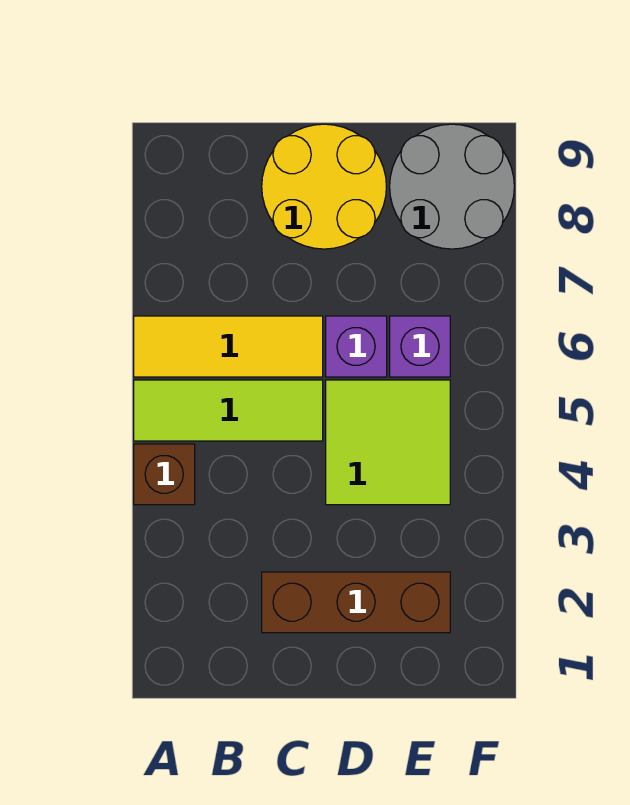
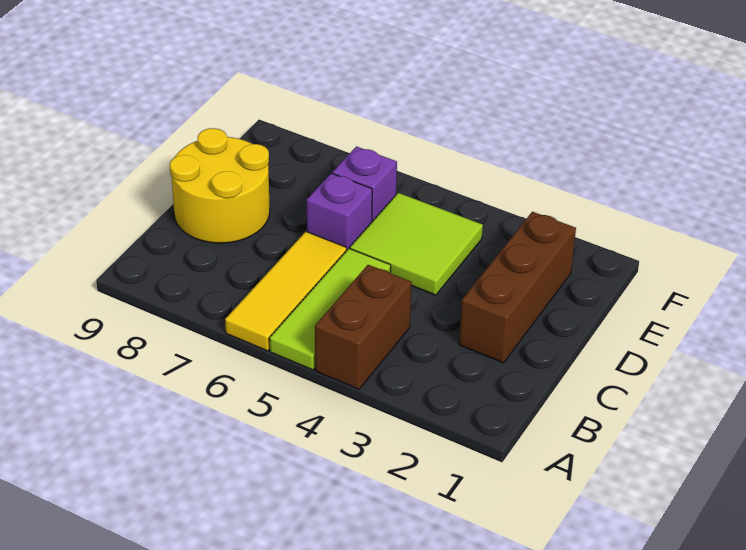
brown 1x1 brick [134,444,195,505] -> brown 1x2 brick [315,265,412,389]
grey 2x2 round brick [390,124,514,249] -> none

